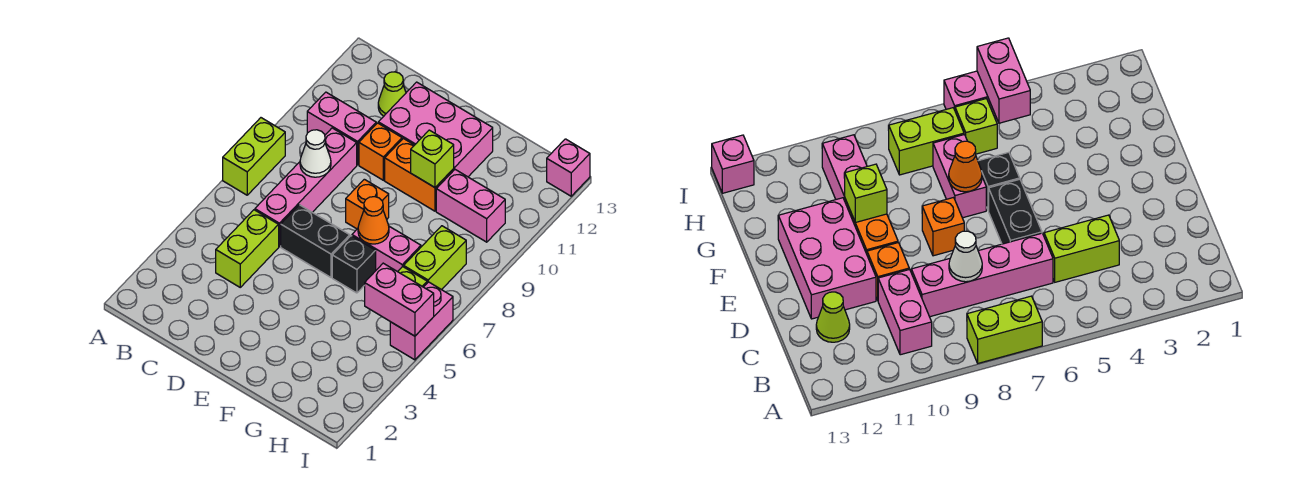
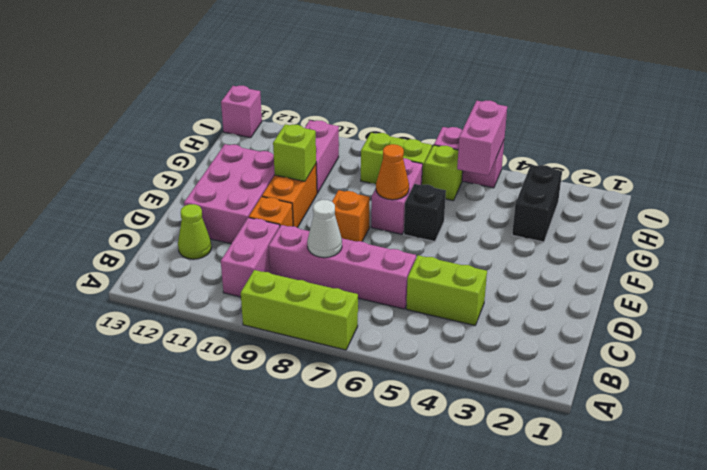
lime 1x2 brick [223,118,285,195] -> lime 1x3 brick [241,270,358,350]
black 1x2 brick [281,205,350,277] -> black 1x2 brick moved to [512,165,562,242]

